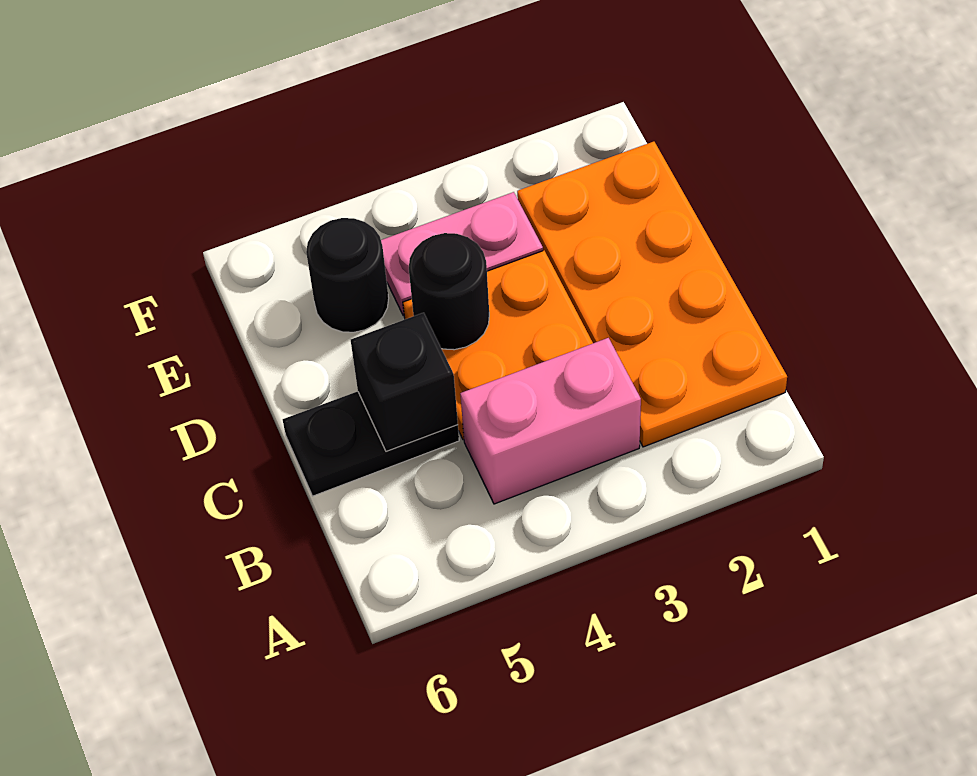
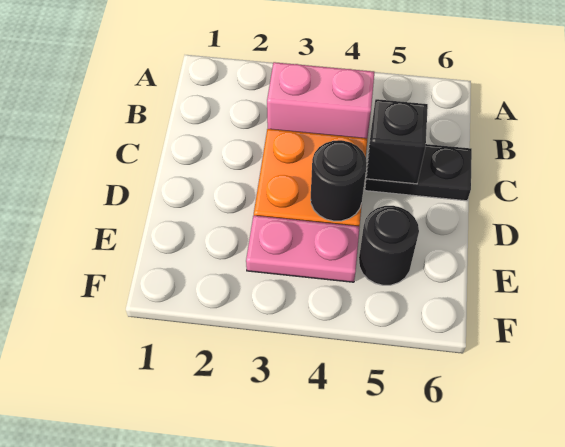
orange 2x4 plate [517,142,787,447] -> none

